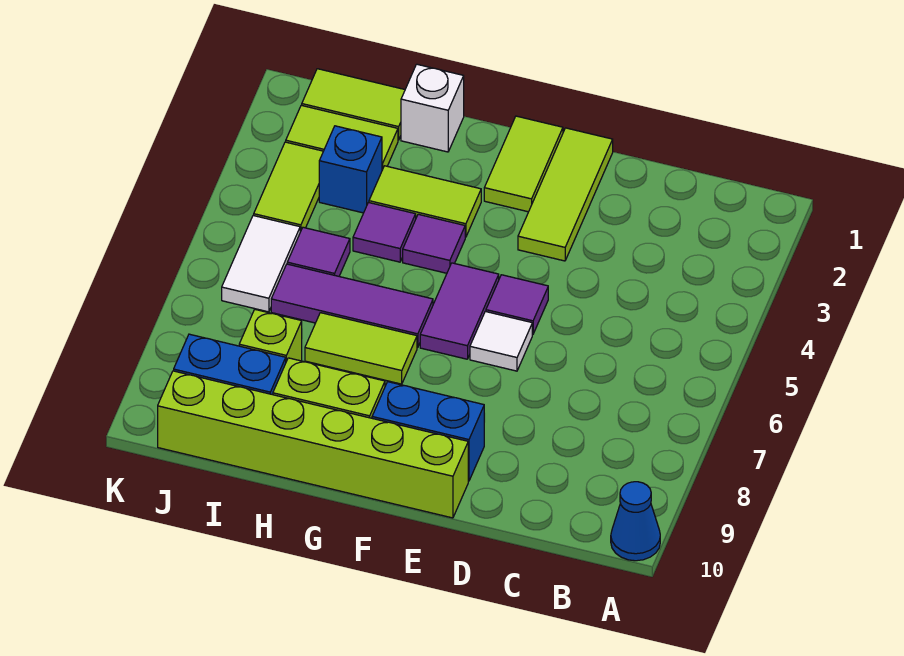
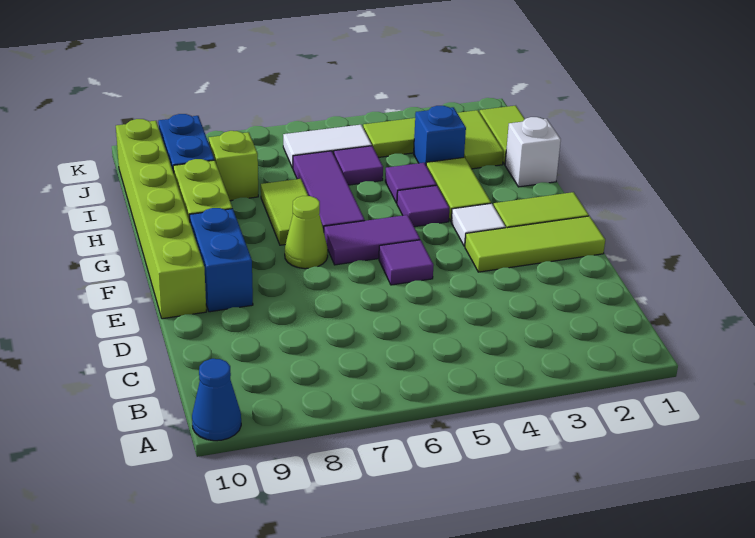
white 1x1 tile [470,311,532,371] -> white 1x1 tile moved to [451,203,505,246]
none -> lime 1x1 cone [285,196,328,269]

